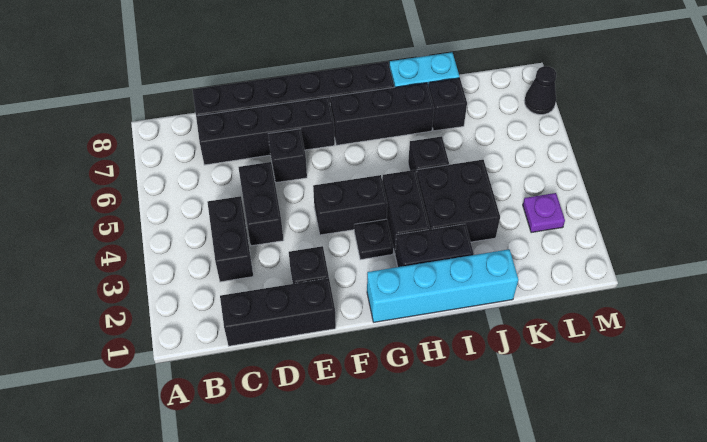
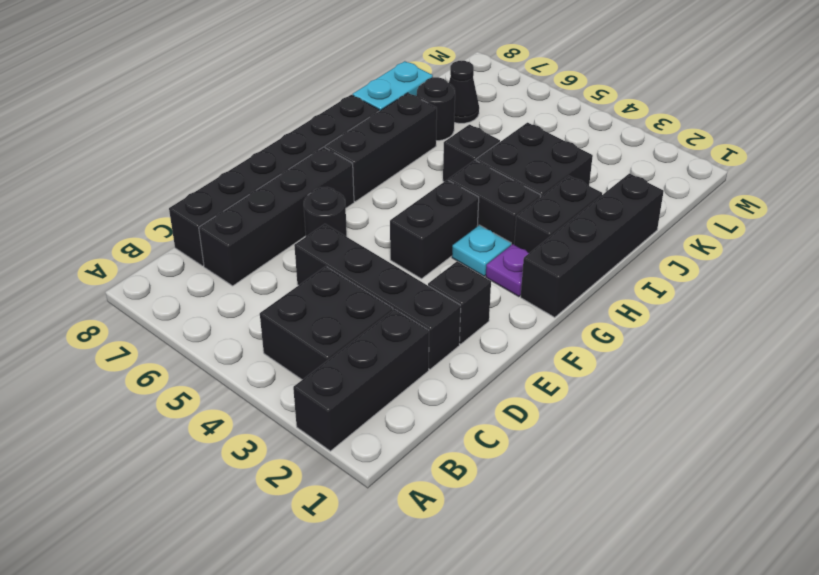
black 1x3 brick [220,278,336,346] -> black 1x3 brick moved to [293,309,429,451]
black 1x2 brick [207,196,253,282] -> black 2x2 brick [260,266,393,380]
black 1x2 brick [238,162,283,246] -> black 1x4 brick [294,224,461,369]
black 1x1 brick [268,129,307,183] -> black 1x1 round brick [304,187,347,237]
cyan 1x4 brick [367,249,518,322] -> black 1x4 brick [521,174,664,317]
black 1x1 plate [354,219,393,260] -> cyan 1x1 plate [452,225,511,276]
black 1x1 brick [429,78,467,131] -> black 1x1 round brick [417,77,455,141]
purple 1x1 plate [523,193,565,233] -> purple 1x1 plate moved to [486,244,529,297]
black 1x1 cone [524,66,556,115] -> black 1x1 cone moved to [449,61,479,123]

